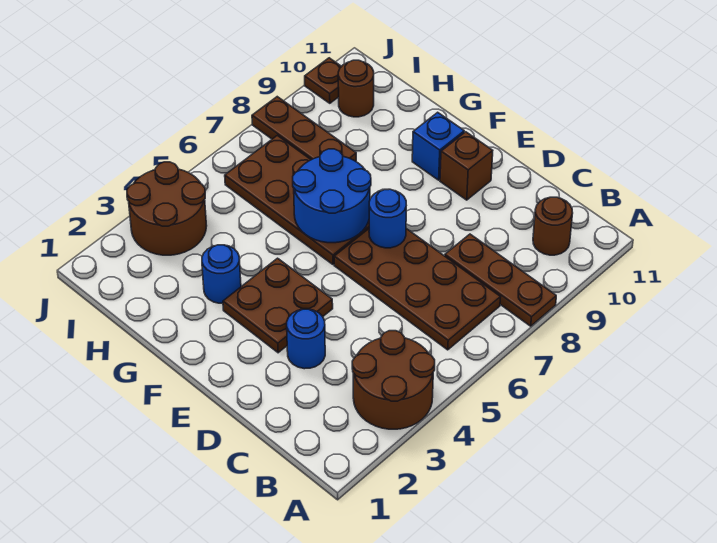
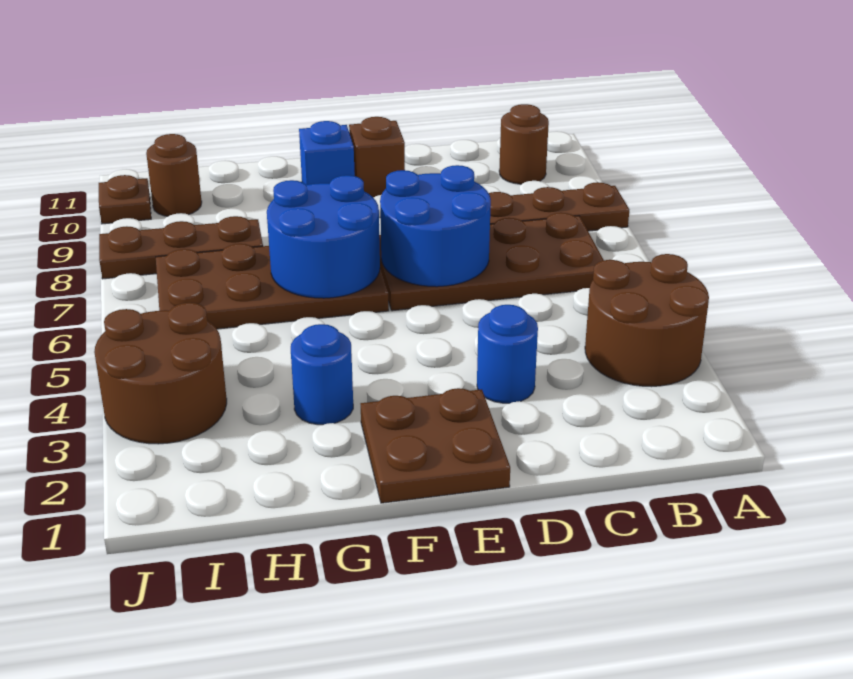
brown 2x2 plate [223,258,333,353] -> brown 2x2 plate moved to [361,388,510,503]
blue 1x1 round brick [369,189,406,248] -> blue 2x2 round brick [380,165,491,287]

